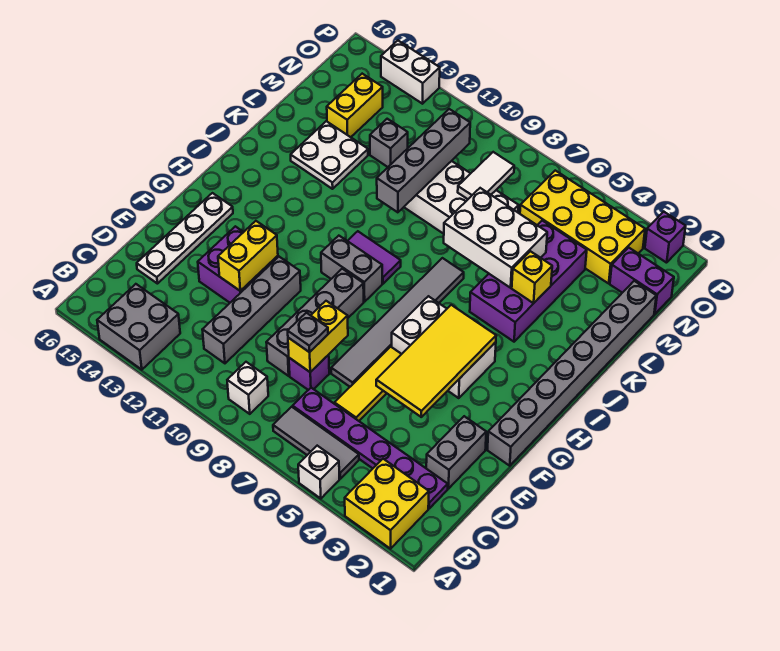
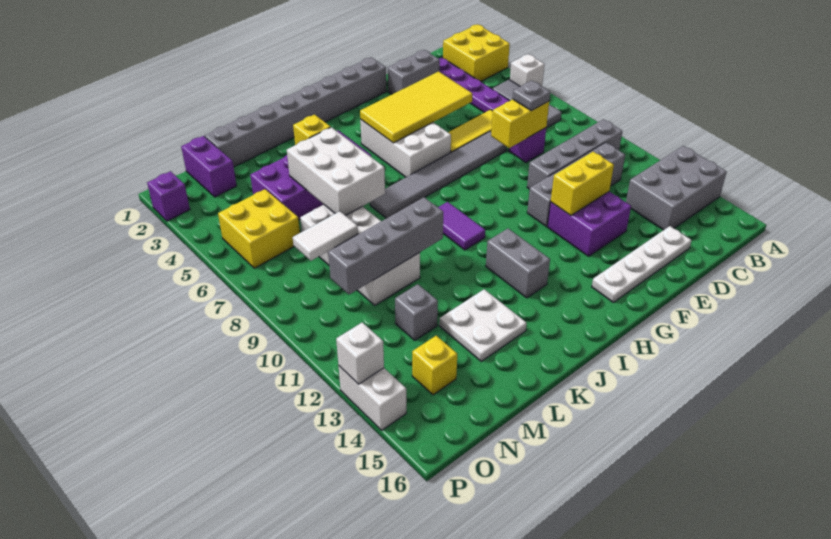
grey 2x2 brick [97,284,180,370] -> grey 2x3 brick [626,146,727,230]
white 1x1 brick [227,362,268,414] -> white 1x1 brick moved to [336,322,384,384]
grey 1x4 brick [266,269,364,376] -> grey 1x4 brick moved to [527,119,622,189]
grey 1x2 brick [321,236,382,302] -> grey 1x2 brick moved to [486,229,550,298]
yellow 1x2 brick [327,74,383,137] -> yellow 1x1 brick [412,336,457,395]
yellow 2x4 brick [520,171,645,283] -> yellow 2x2 brick [218,189,300,268]

